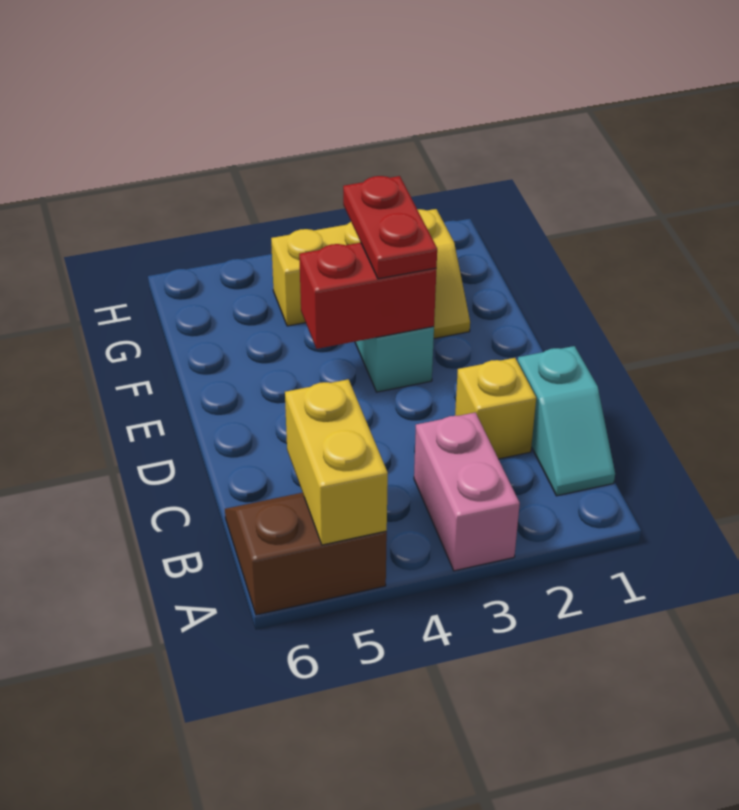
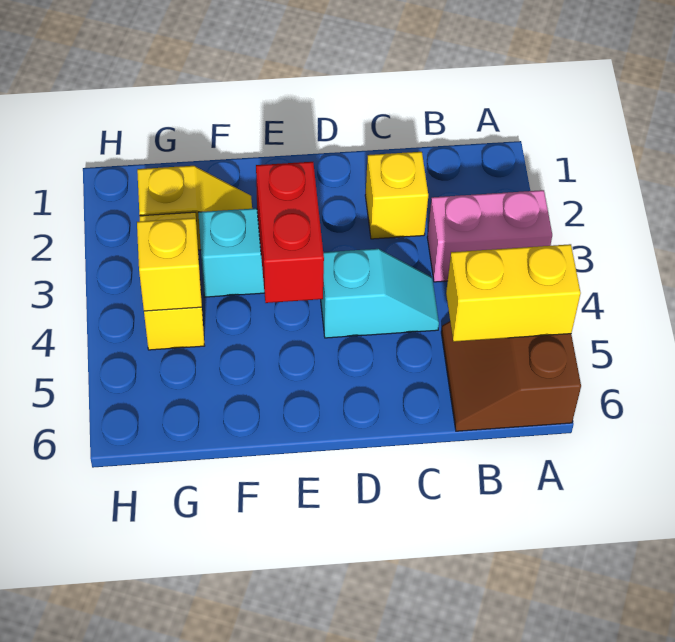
cyan 1x2 slope [518,346,615,496] -> cyan 1x2 slope moved to [321,249,439,338]
red 1x2 plate [343,176,437,279] -> none
none -> yellow 1x1 brick [137,218,202,311]

